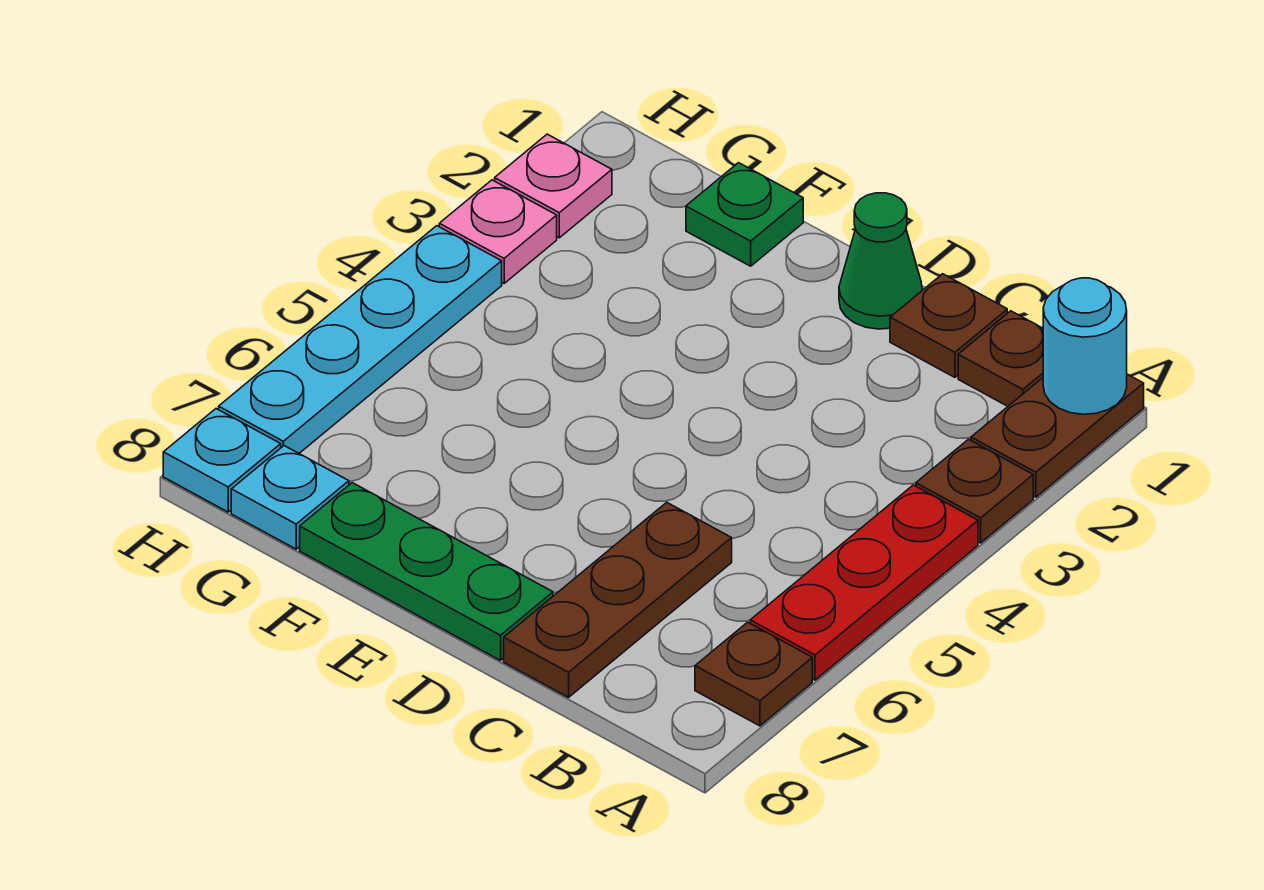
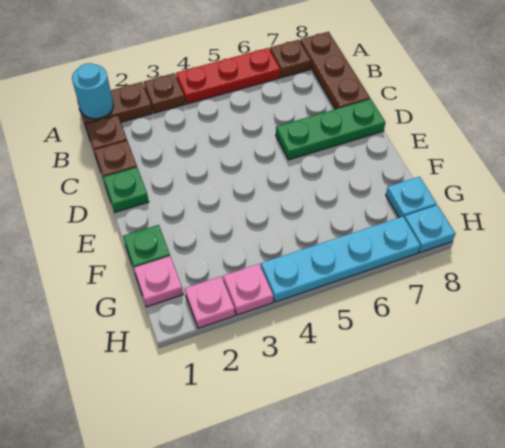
brown 1x3 plate [504,502,732,697] -> brown 1x3 plate turned to [300,32,370,109]
green 1x1 cone [839,193,922,329] -> green 1x1 plate [103,167,149,212]
green 1x3 plate [300,483,553,660] -> green 1x3 plate turned to [276,99,385,160]
none -> pink 1x1 plate [134,256,183,307]

